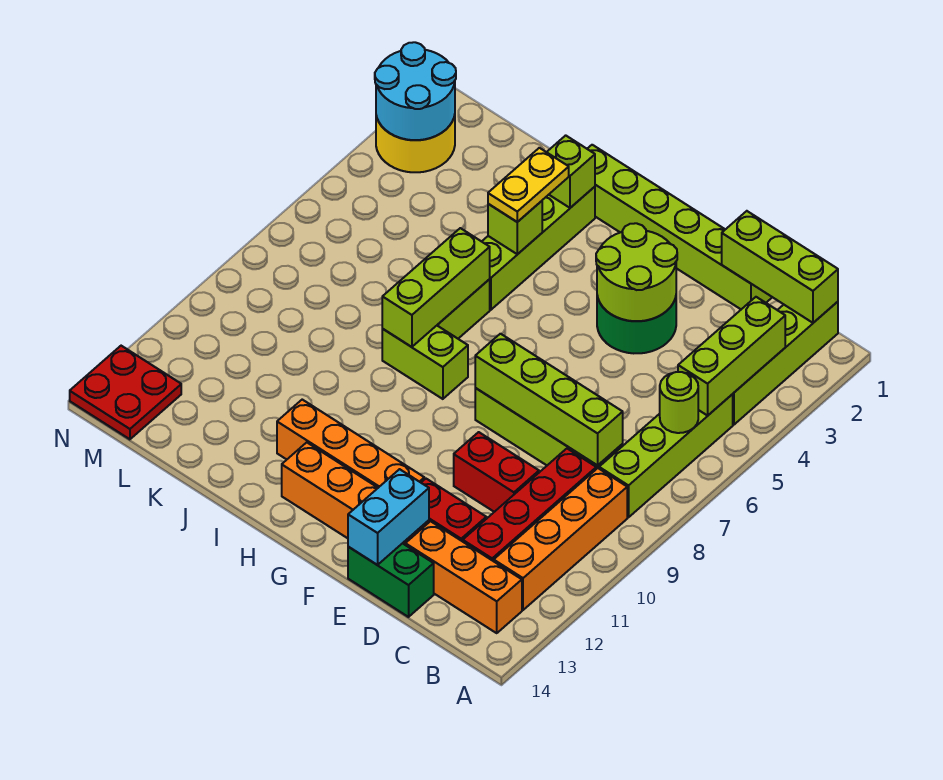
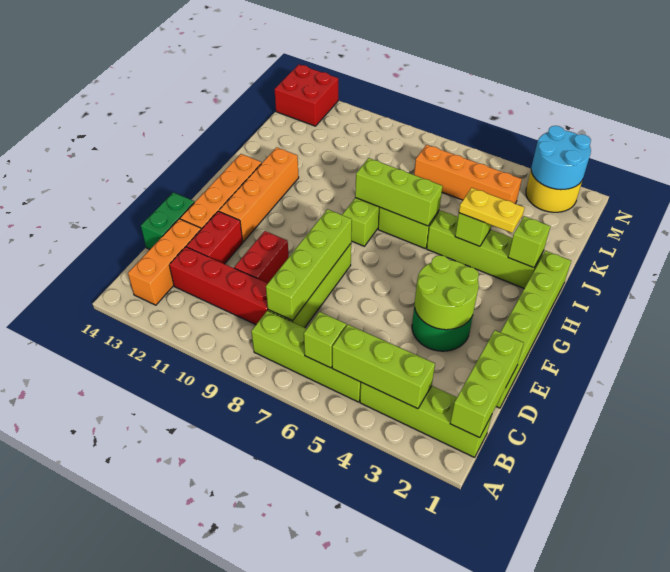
lime 1x1 round brick [660,372,698,433] -> lime 1x1 brick [304,312,346,368]
orange 1x4 brick [494,468,627,610] -> orange 1x4 brick moved to [414,145,522,204]
cyan 1x2 brick [348,469,429,565] -> none
red 2x2 plate [70,346,181,439] -> red 2x2 brick [275,64,338,126]

